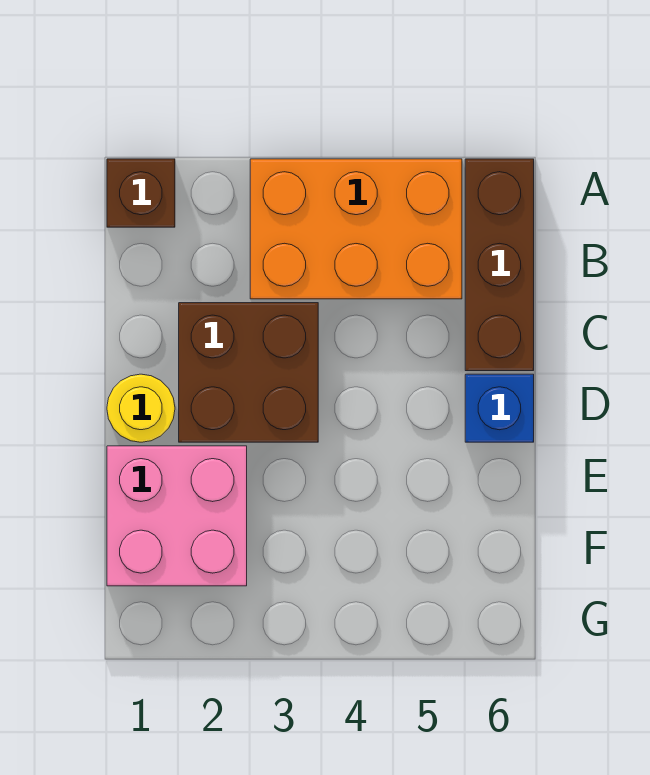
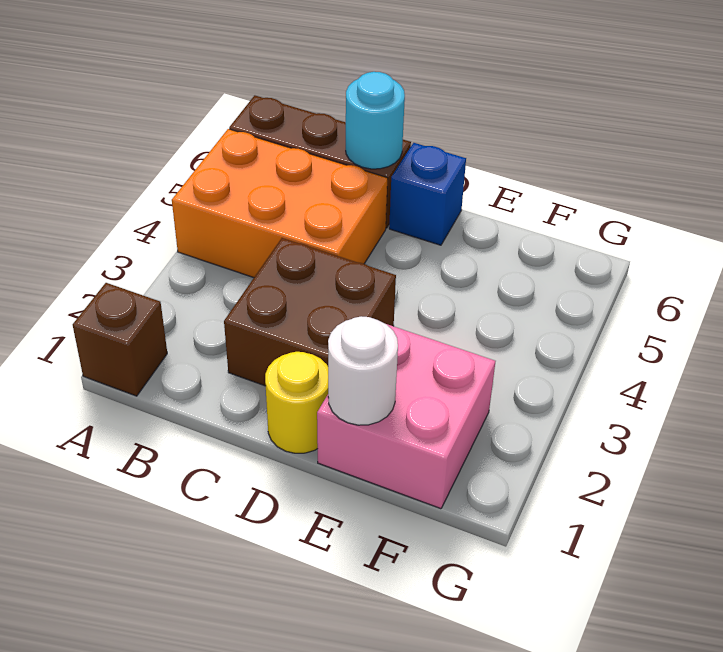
orange 2x3 brick [250,159,462,299] -> orange 2x3 brick turned to [172,129,388,278]
none -> cyan 1x1 round brick [346,72,405,169]
none -> white 1x1 round brick [328,316,398,425]

